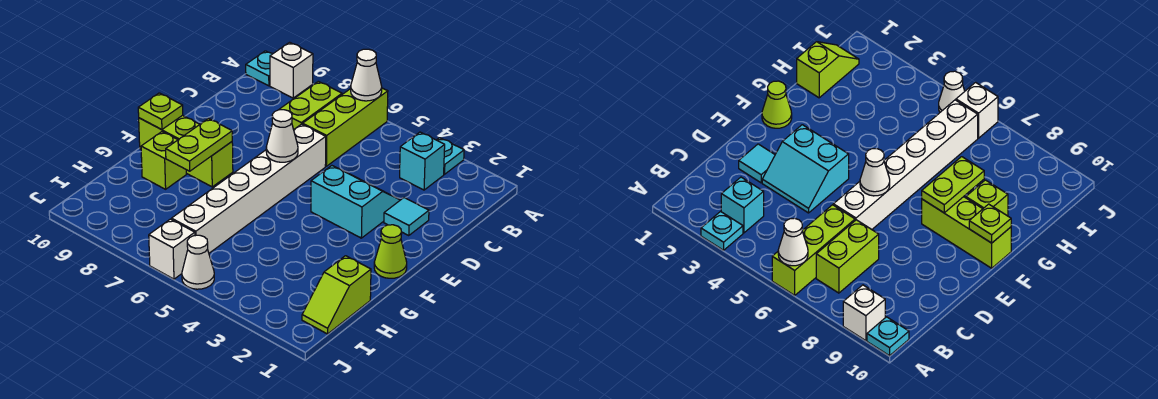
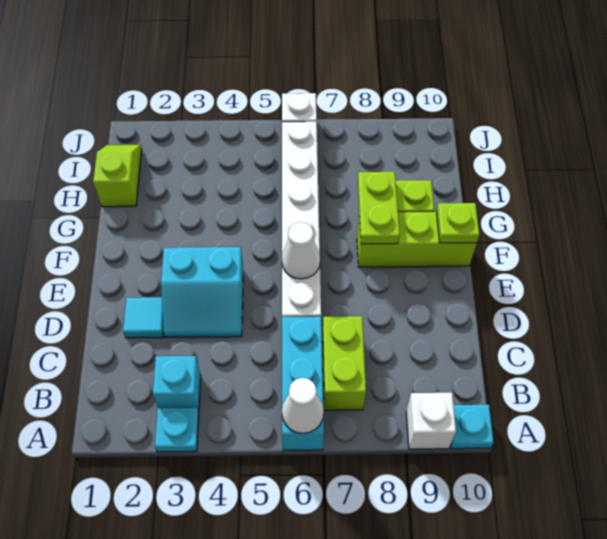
lime 1x3 brick [303,88,388,166] -> cyan 1x3 brick [282,317,324,450]
lime 1x1 cone [374,225,407,278] -> none
white 1x1 cone [182,235,214,289] -> none

